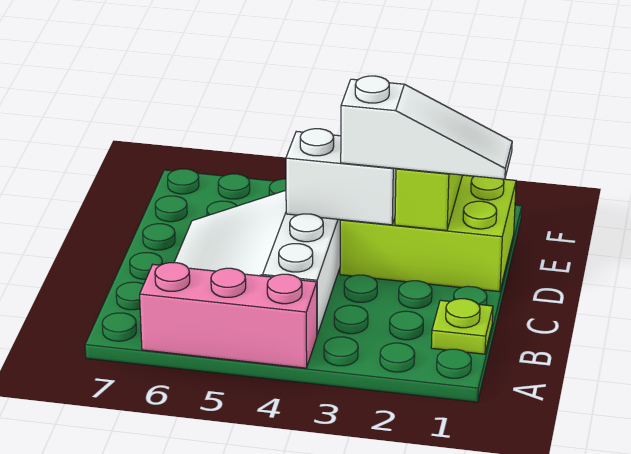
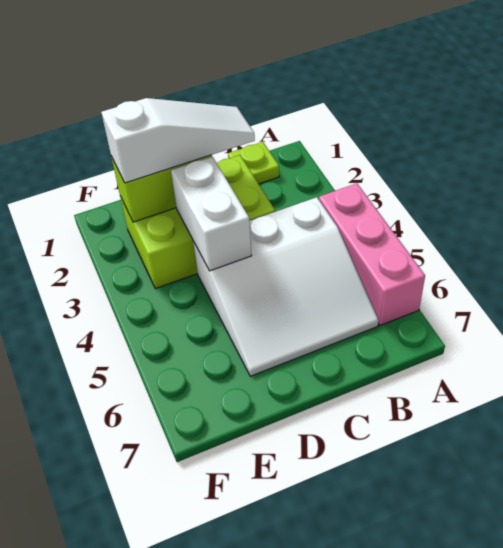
lime 2x3 brick [340,175,516,292] -> lime 2x3 brick turned to [120,155,275,289]
white 1x3 slope [341,76,512,179] -> white 1x3 slope turned to [101,98,255,183]

